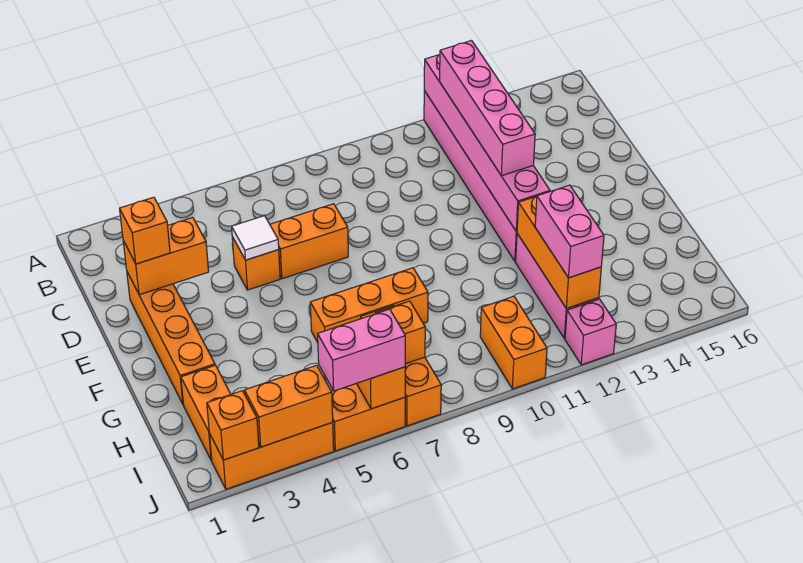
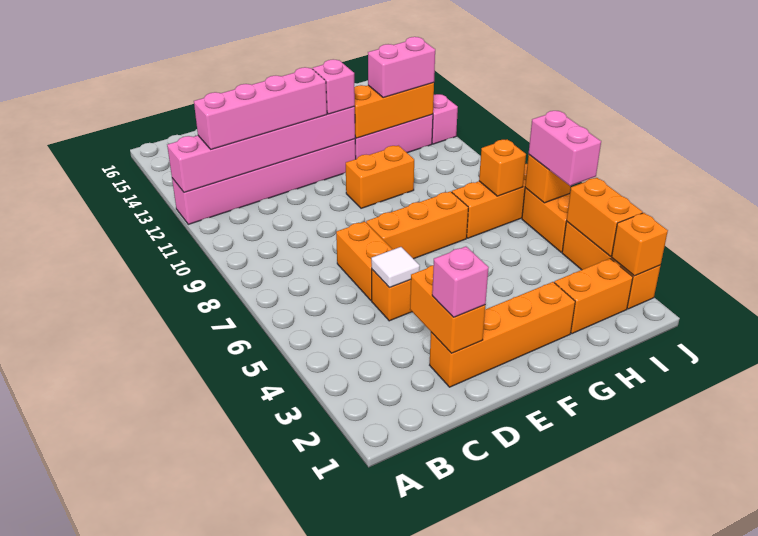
orange 1x1 brick [119,197,170,264] -> pink 1x1 brick [432,247,489,317]
none -> pink 1x1 brick [313,59,355,114]
orange 1x3 brick [310,268,428,342] -> orange 1x3 brick turned to [366,191,468,259]
orange 1x2 brick [480,296,547,389] -> orange 1x2 brick moved to [346,146,414,208]

